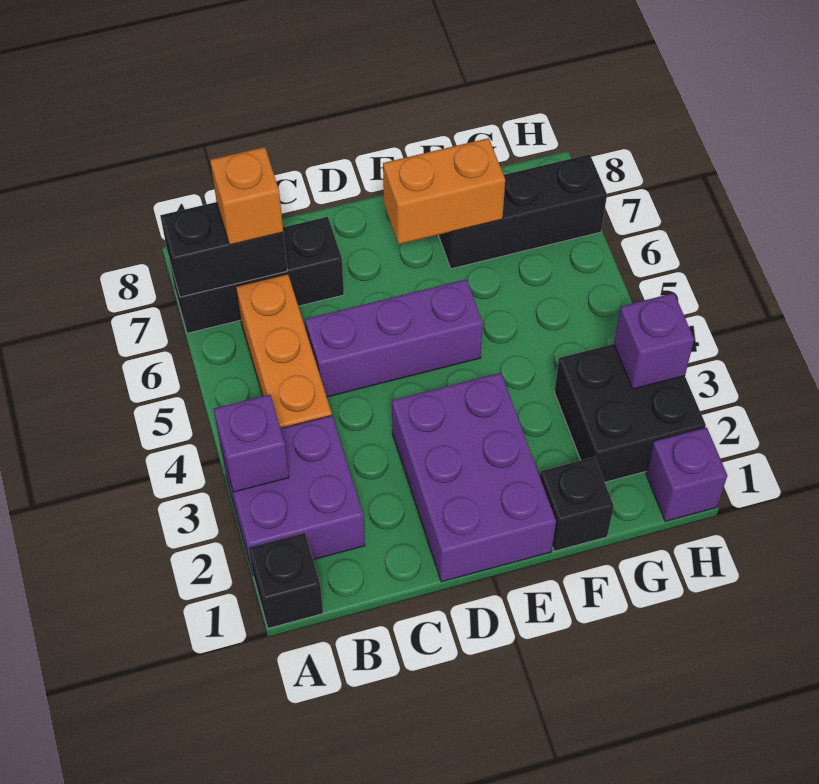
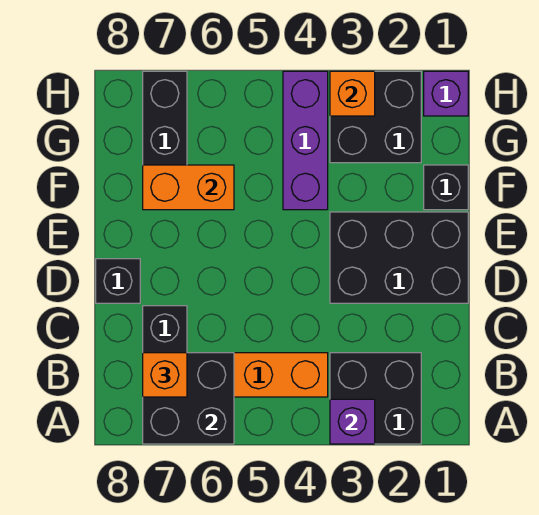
black 1x1 brick [249,533,323,628] -> black 1x1 brick moved to [96,259,140,303]
purple 2x2 brick [221,416,365,573] -> black 2x2 brick [330,353,421,444]
black 1x2 brick [160,202,287,297] -> black 2x2 brick [143,353,234,444]
purple 1x3 brick [305,279,483,397] -> purple 1x3 brick moved to [283,71,328,210]
purple 2x3 brick [392,373,556,582] -> black 2x3 brick [330,212,468,303]
orange 1x2 brick [383,138,505,244] -> orange 1x2 brick turned to [143,165,234,210]
purple 1x1 brick [614,293,694,389] -> orange 1x1 brick [330,71,375,116]

